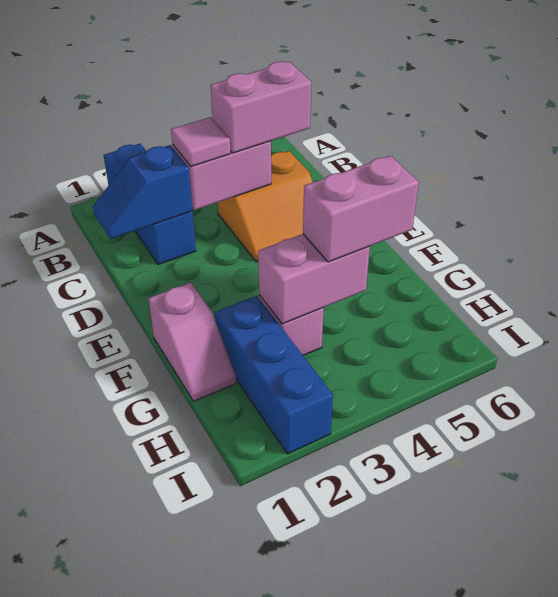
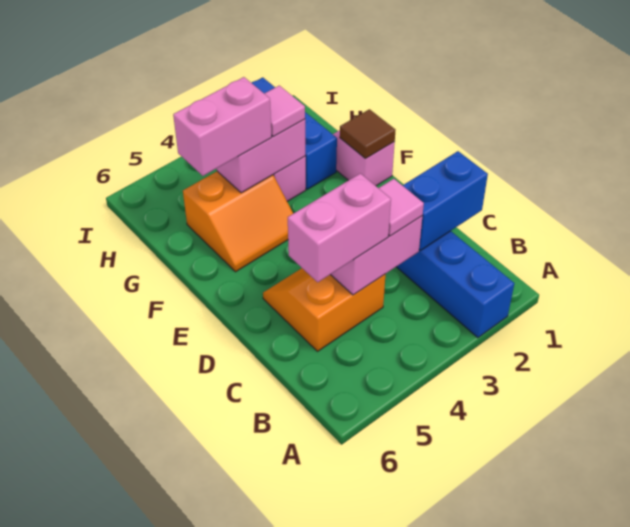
blue 1x2 slope [93,145,192,239] -> blue 1x2 brick [402,151,488,250]
none -> brown 1x1 tile [340,109,395,158]
none -> orange 2x2 slope [183,171,293,272]
none -> pink 1x1 tile [264,85,305,137]

